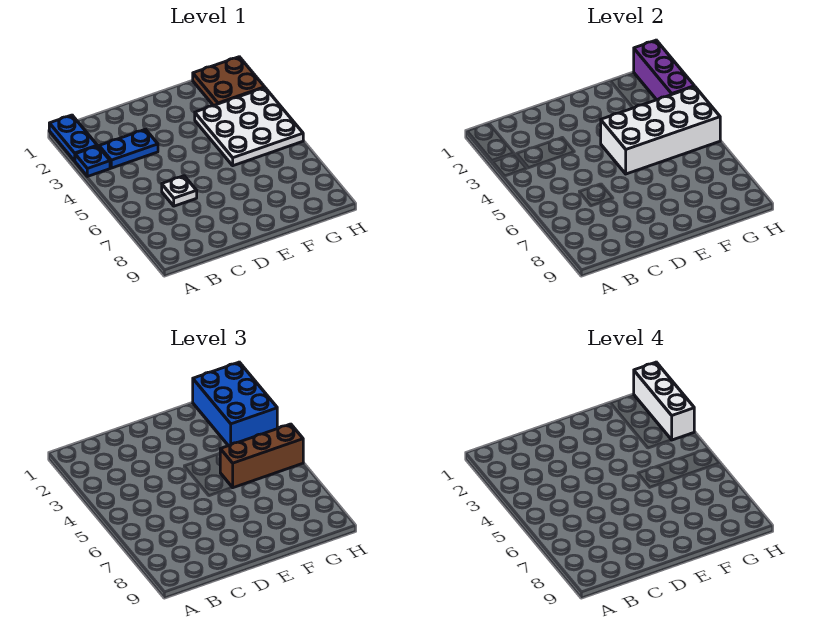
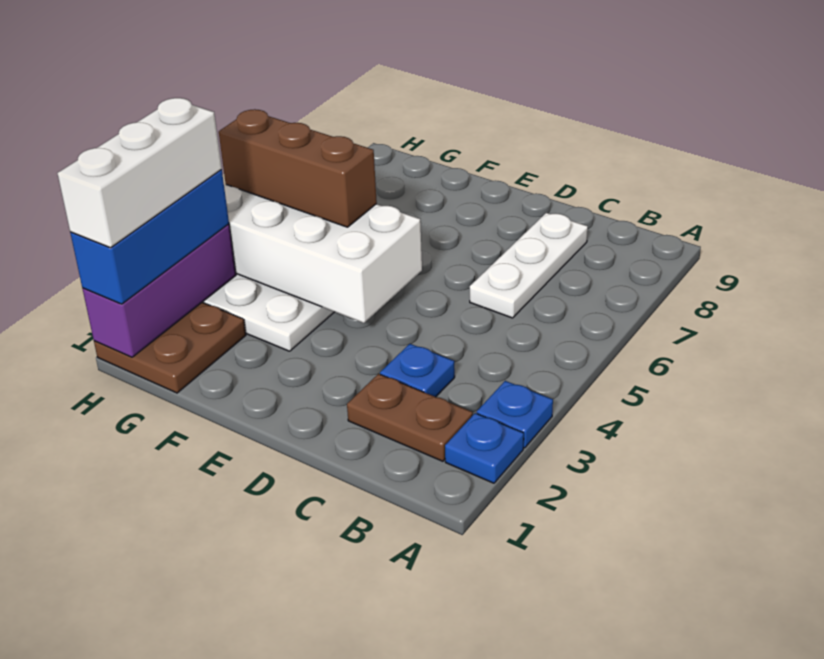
blue 1x2 plate [49,115,97,161] -> blue 1x1 plate [445,413,524,483]
none -> brown 1x2 plate [347,374,473,461]
blue 1x2 plate [99,129,158,168] -> blue 1x1 plate [380,344,455,397]
white 1x1 plate [162,176,197,206] -> white 1x3 plate [470,213,588,318]
blue 2x3 brick [193,362,277,446] -> blue 1x3 brick [70,170,229,304]

